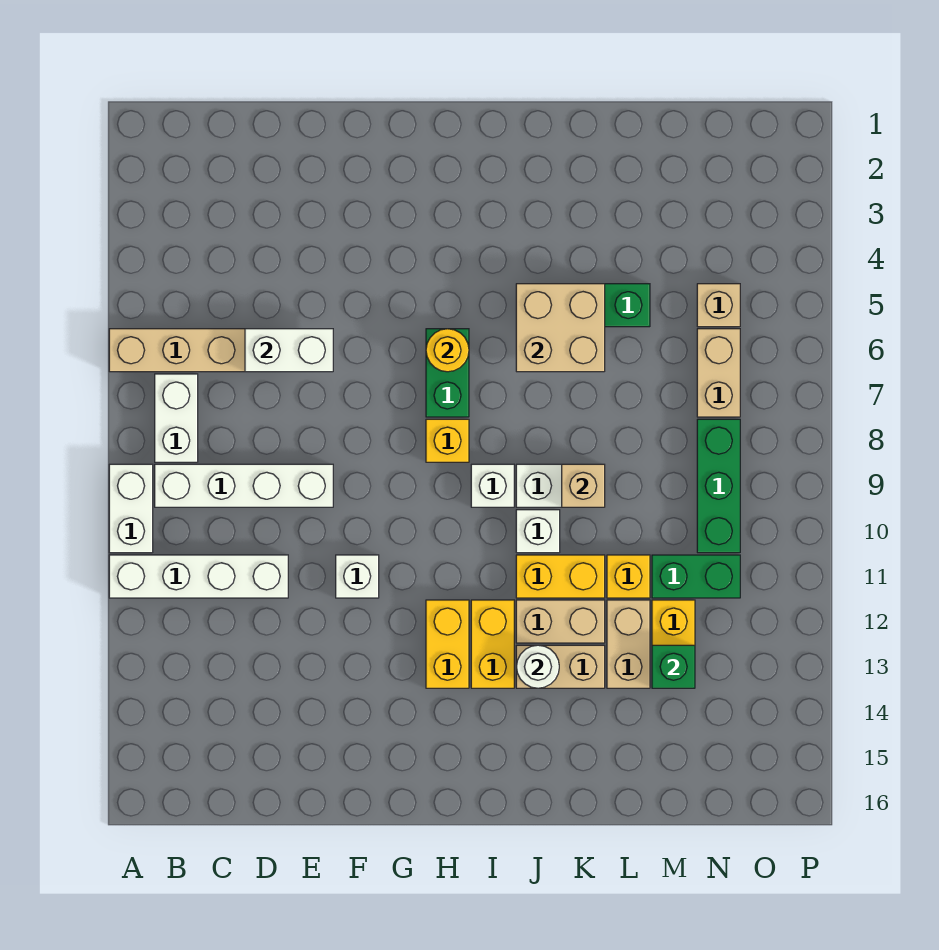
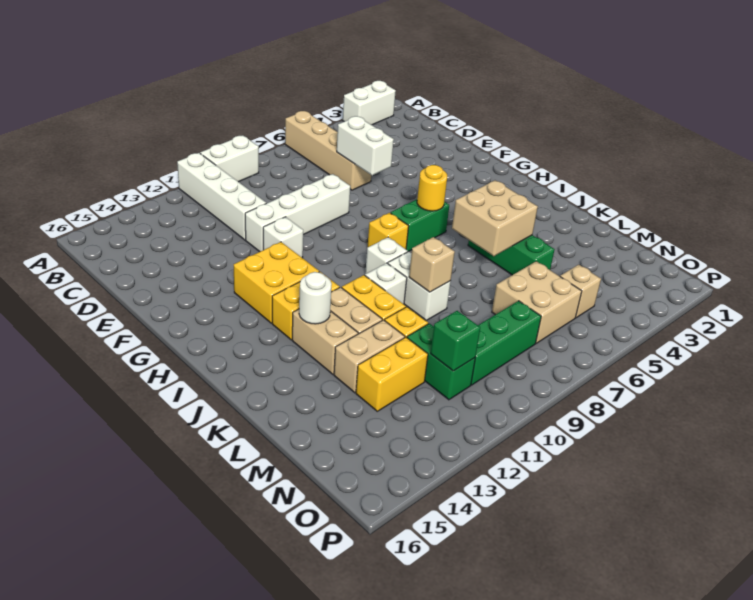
white 1x2 brick [155,374,198,462] -> white 1x2 brick moved to [343,81,396,125]
white 1x4 brick [155,464,333,507] -> white 1x4 brick turned to [245,174,350,252]
yellow 1x2 brick [426,600,469,688] -> yellow 2x2 brick [234,242,319,323]
green 1x1 brick [652,645,695,688] -> green 1x1 brick moved to [431,311,480,371]
tan 1x2 brick [697,329,740,417] -> tan 2x2 brick [492,261,582,343]

